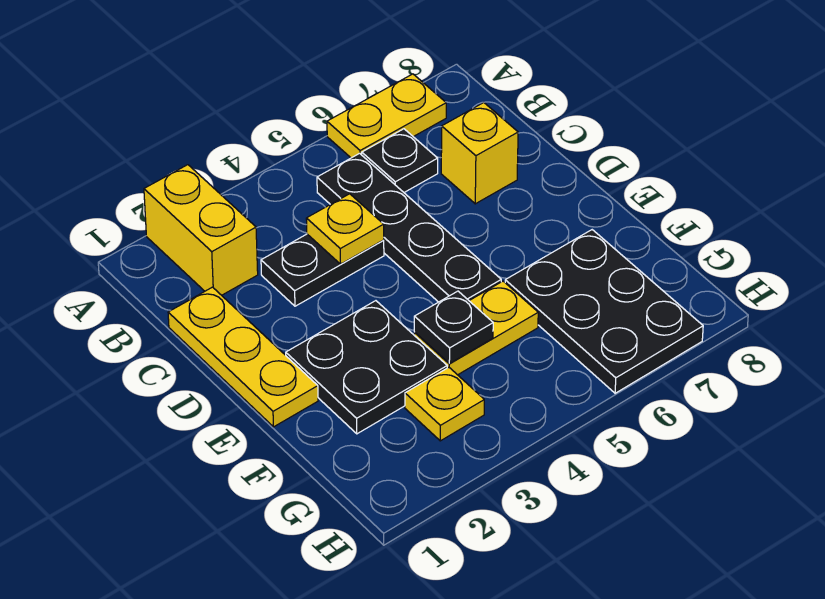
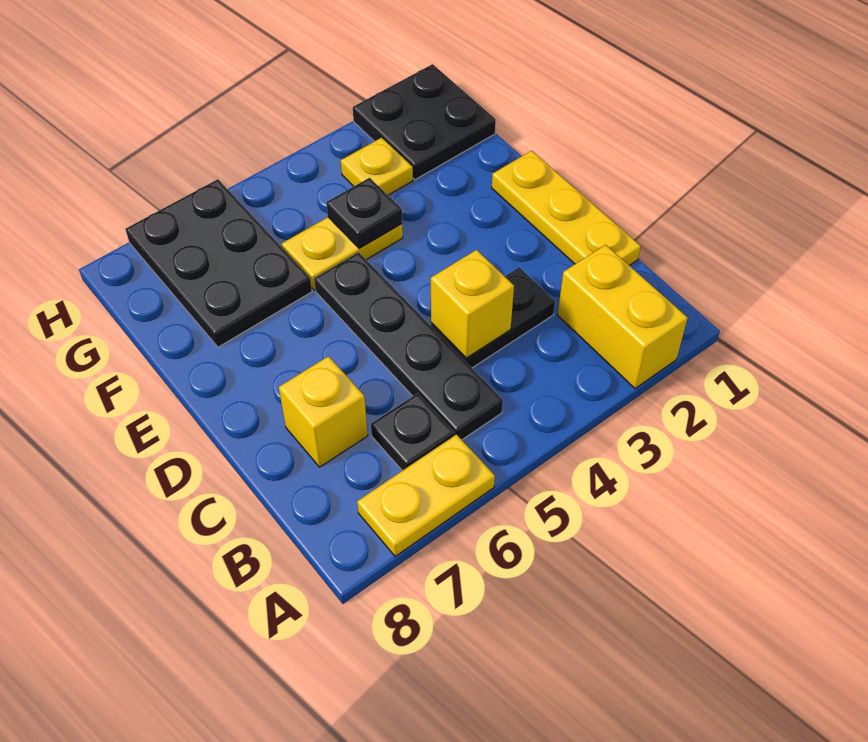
yellow 1x1 plate [306,194,384,264] -> yellow 1x1 brick [431,250,514,358]
black 2x2 plate [286,301,447,434] -> black 2x2 plate moved to [353,64,496,180]

